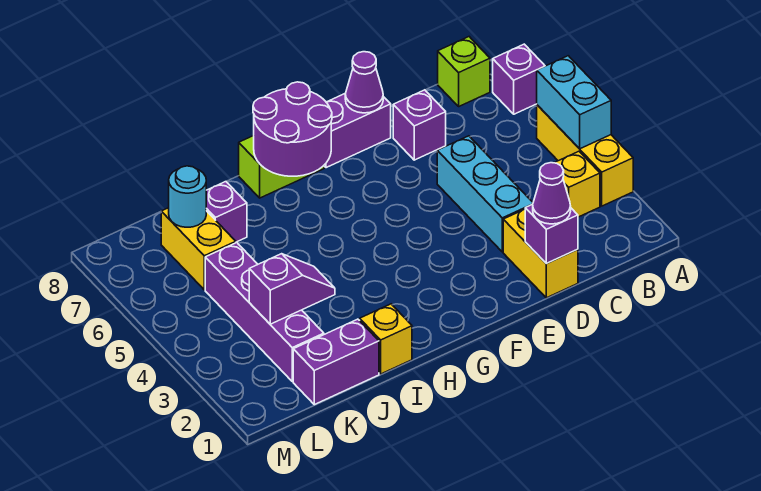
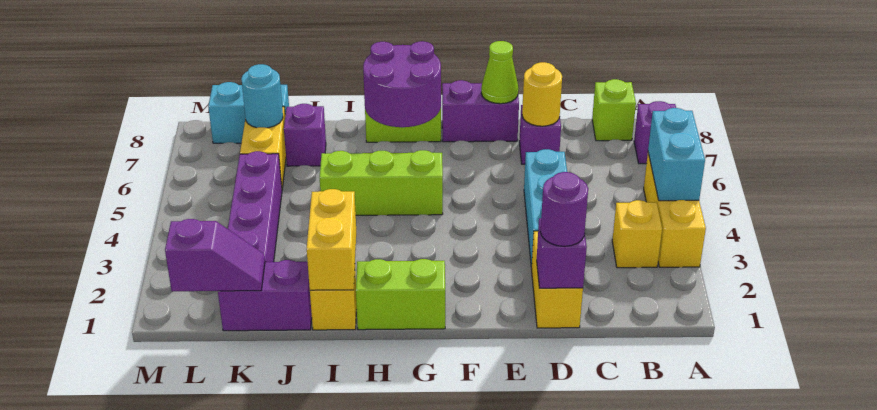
purple 1x1 cone [533,163,571,224] -> purple 1x1 round brick [540,172,588,246]
none -> yellow 1x1 round brick [522,62,562,126]
purple 1x1 cone [345,52,383,113] -> lime 1x1 cone [481,41,518,104]
none -> lime 1x2 brick [356,259,445,330]
none -> lime 1x3 brick [320,150,443,215]
none -> yellow 1x2 brick [307,189,356,290]
purple 1x2 slope [249,254,335,324] -> purple 1x2 slope moved to [165,219,265,291]
none -> cyan 1x2 brick [208,82,289,143]

